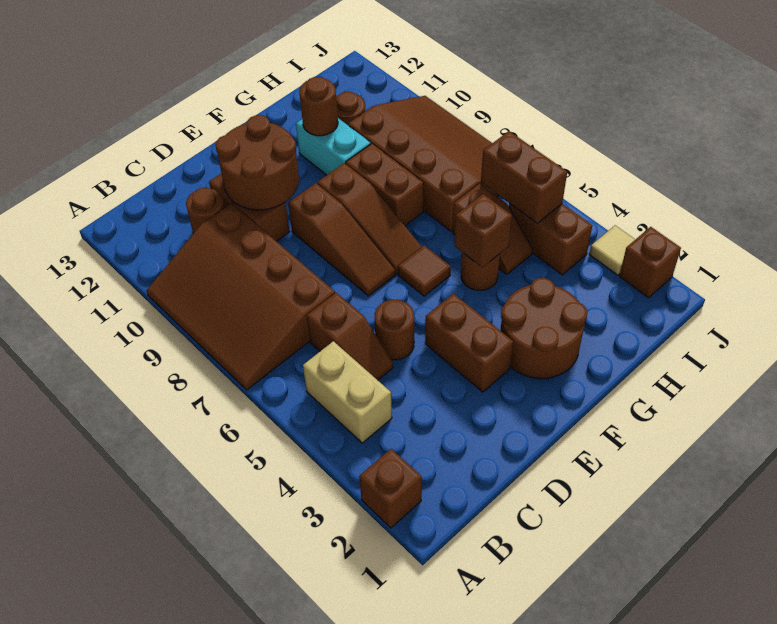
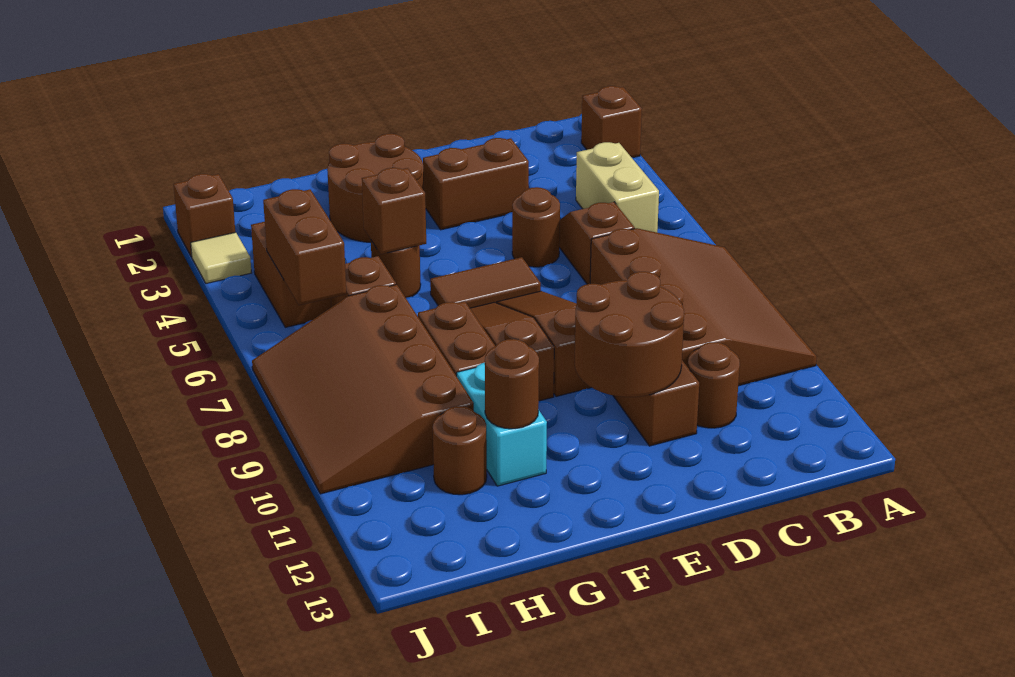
brown 1x2 brick [425,294,513,392] -> brown 1x2 brick turned to [423,138,529,230]
brown 1x1 tile [398,246,451,296] -> brown 1x2 tile [430,257,541,308]

